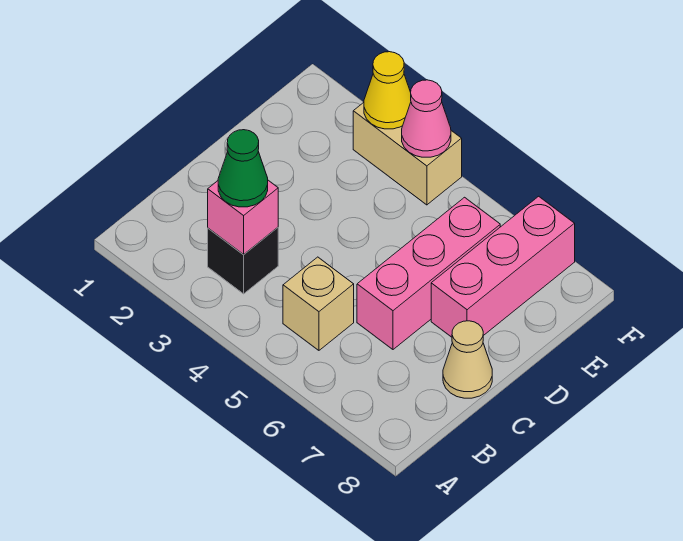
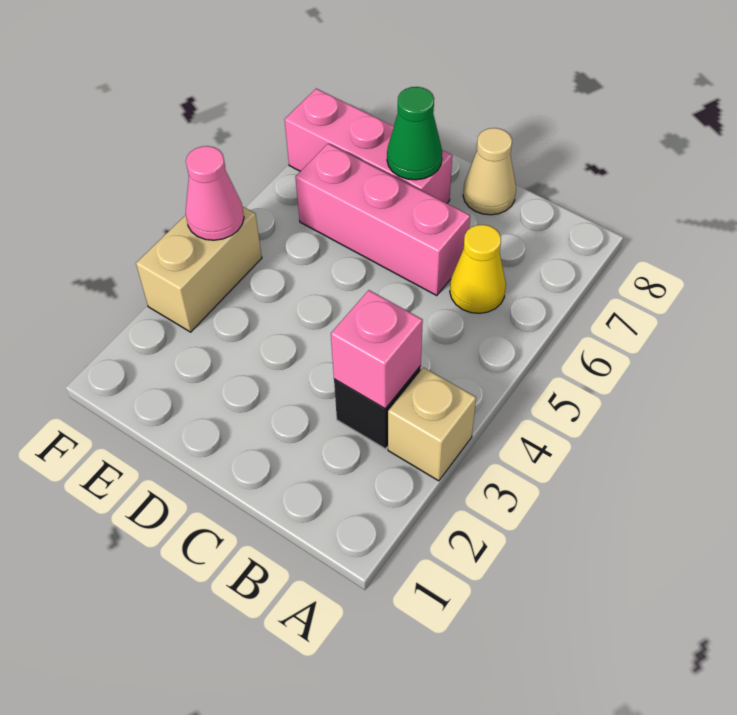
green 1x1 cone [218,130,268,207] -> green 1x1 cone moved to [387,87,442,180]
tan 1x1 brick [283,257,354,350] -> tan 1x1 brick moved to [388,368,476,481]
yellow 1x1 cone [364,52,411,129] -> yellow 1x1 cone moved to [450,225,506,313]

